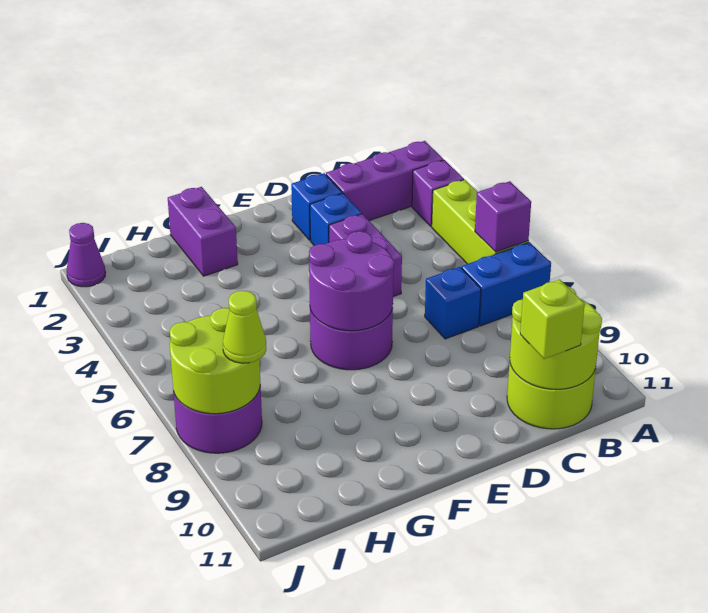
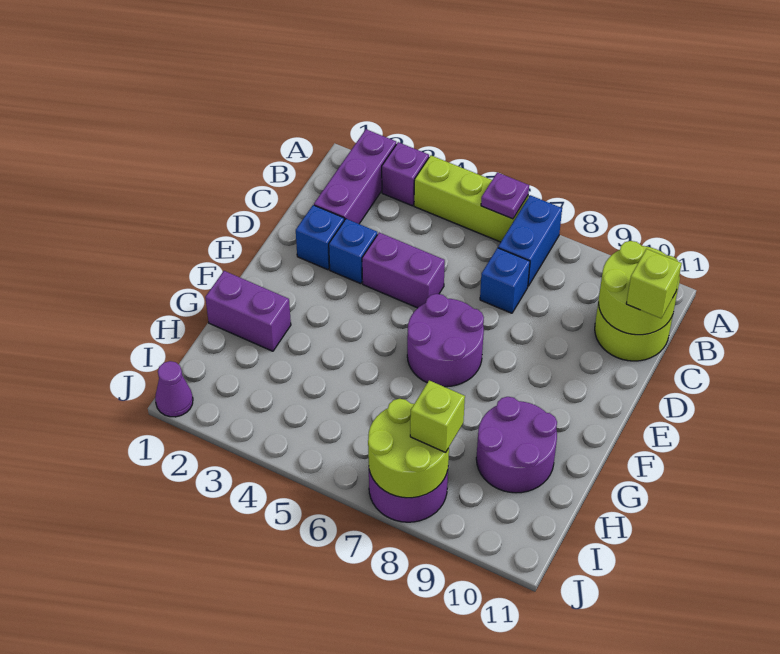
purple 1x1 brick [475,181,531,252] -> purple 1x1 plate [481,172,529,219]
purple 2x2 round brick [309,231,394,331] -> purple 2x2 round brick moved to [476,397,557,493]
lime 1x1 cone [223,291,266,363] -> lime 1x1 brick [410,380,465,453]

